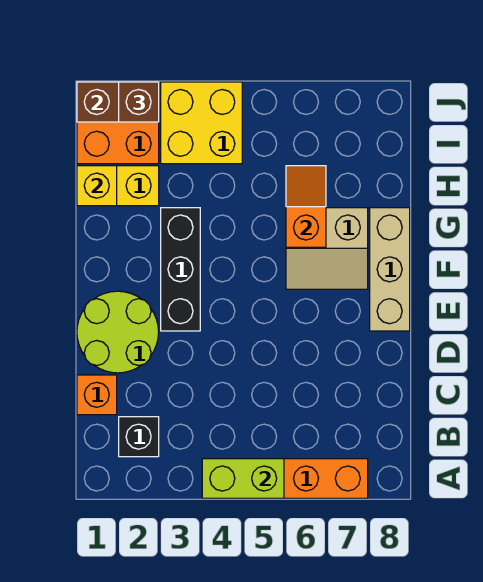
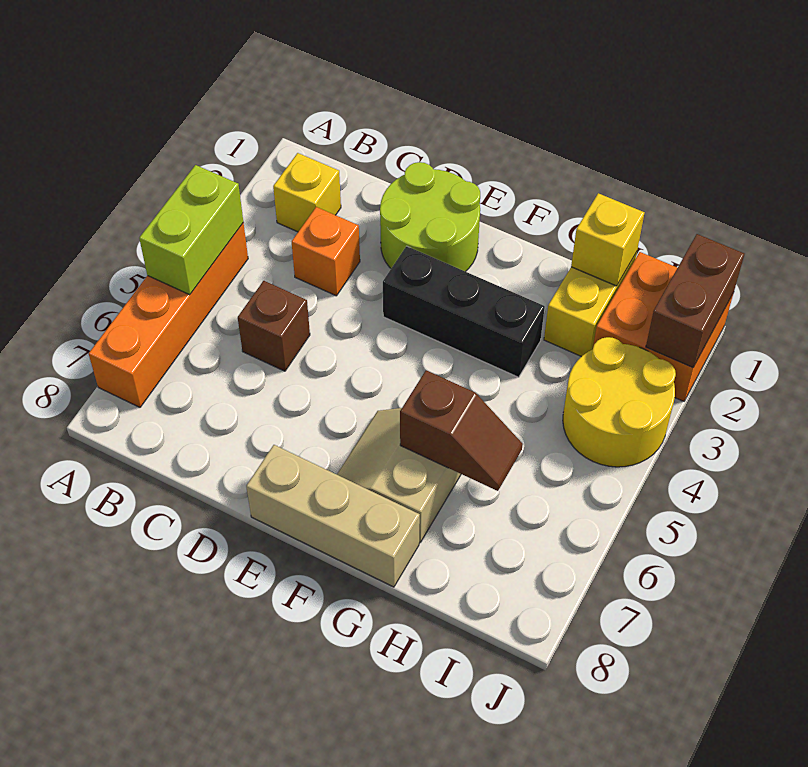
black 1x1 brick [119,417,159,457] -> yellow 1x1 brick [273,153,341,232]
orange 1x1 brick [77,375,117,415] -> orange 1x1 brick moved to [292,207,360,296]
orange 1x2 slope [286,166,326,247] -> brown 1x2 slope [400,370,523,491]
yellow 2x2 brick [161,82,242,164] -> yellow 2x2 round brick [563,337,676,467]
brown 1x1 brick [119,82,159,122] -> brown 1x1 brick moved to [238,281,310,371]

